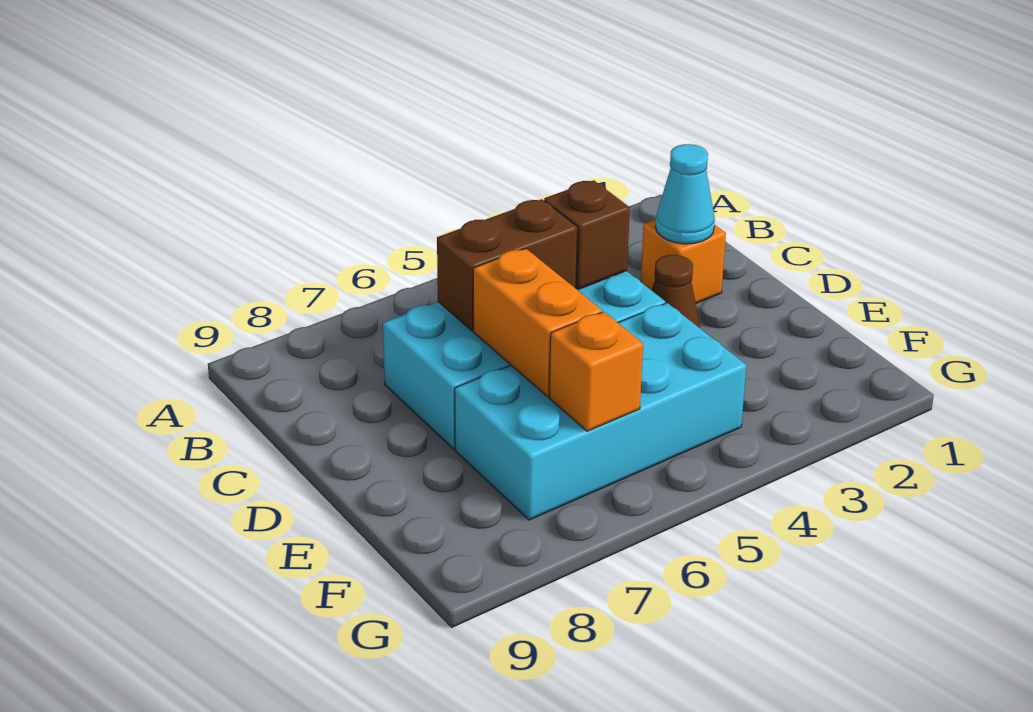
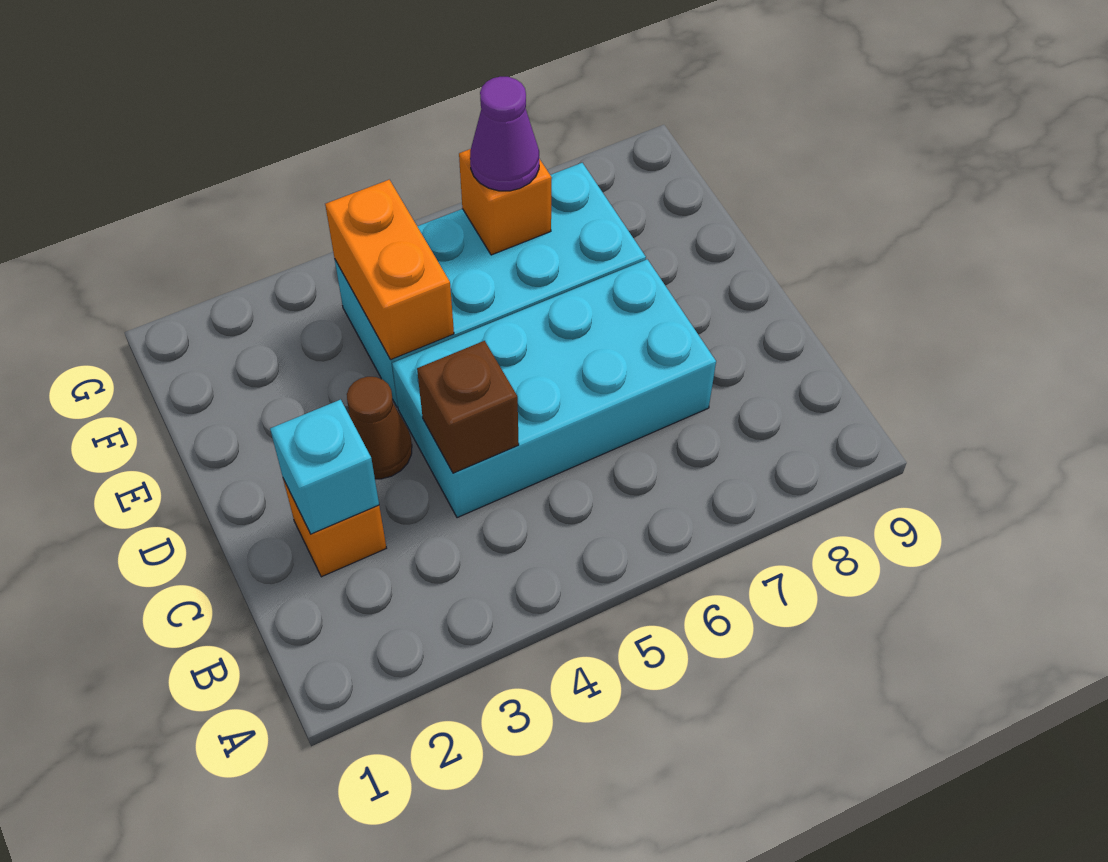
cyan 1x1 cone [655,144,715,244] -> cyan 1x1 brick [270,400,379,534]
brown 1x2 brick [437,199,578,331] -> none
orange 1x2 brick [473,248,602,396] -> orange 1x2 brick moved to [325,180,454,360]
none -> purple 1x1 cone [470,77,539,191]

